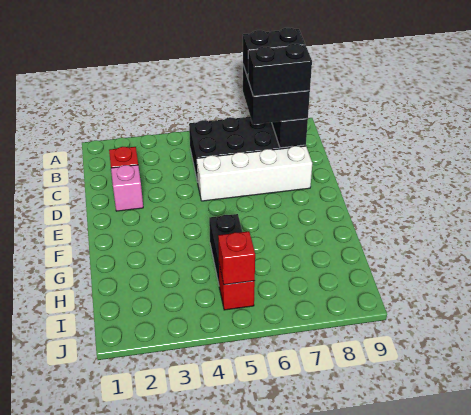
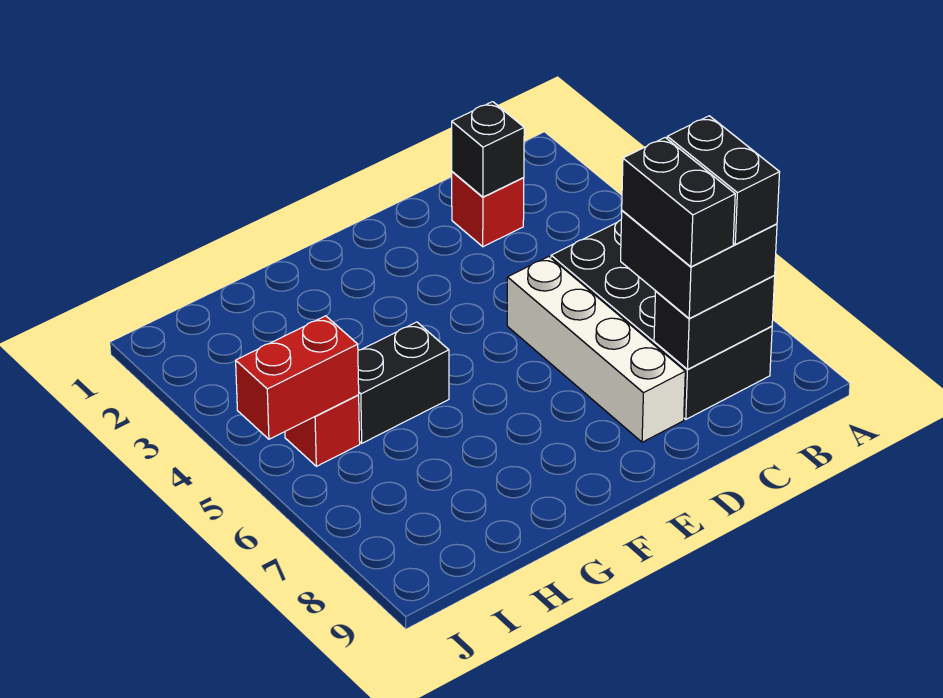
none -> black 1x1 brick [452,102,524,197]
pink 1x1 brick [111,165,143,211] -> none
red 1x1 brick [218,231,255,285] -> red 1x2 brick [236,316,359,439]

